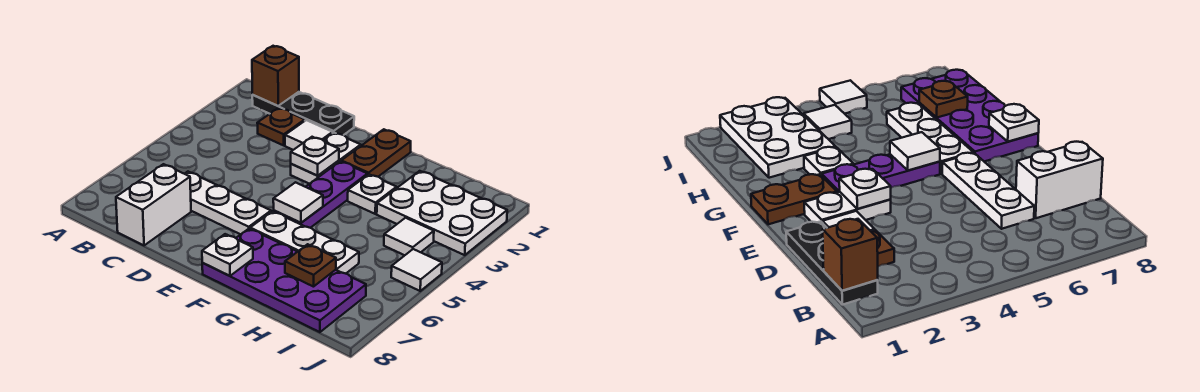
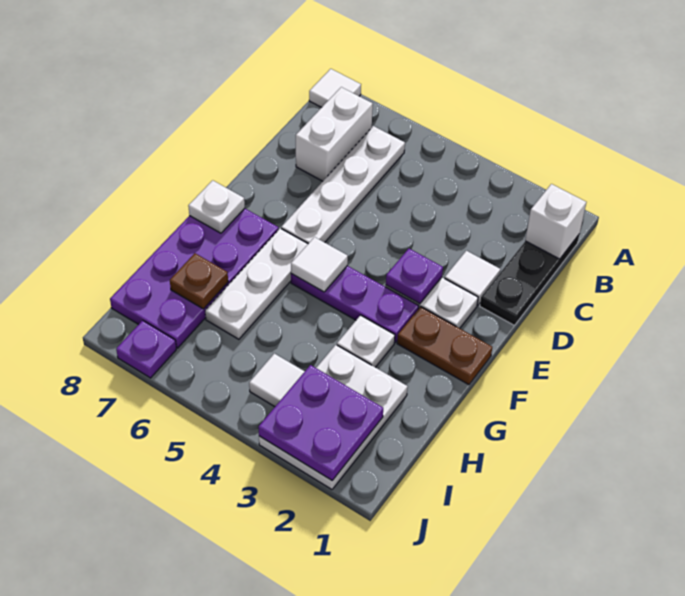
brown 1x1 brick [252,46,299,106] -> white 1x1 brick [525,184,586,259]
brown 1x1 plate [257,108,305,145] -> none
white 1x3 plate [185,172,271,234] -> white 1x4 plate [281,126,405,243]
white 1x2 brick [116,164,191,245] -> white 1x2 brick turned to [296,87,373,181]
white 1x1 plate [291,137,339,176] -> purple 1x1 plate [386,249,443,304]
none -> purple 2x2 plate [258,365,383,480]
white 1x1 tile [391,249,442,291] -> white 1x1 tile moved to [309,69,361,107]
none -> purple 1x1 plate [116,321,176,378]

